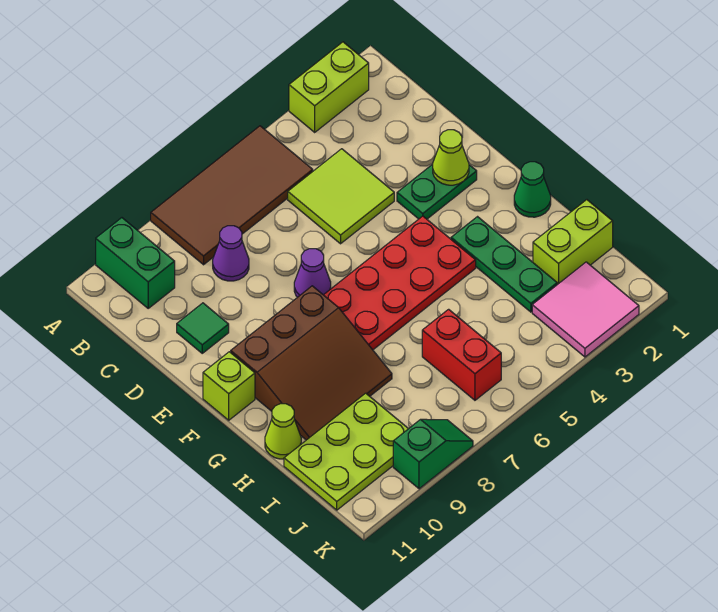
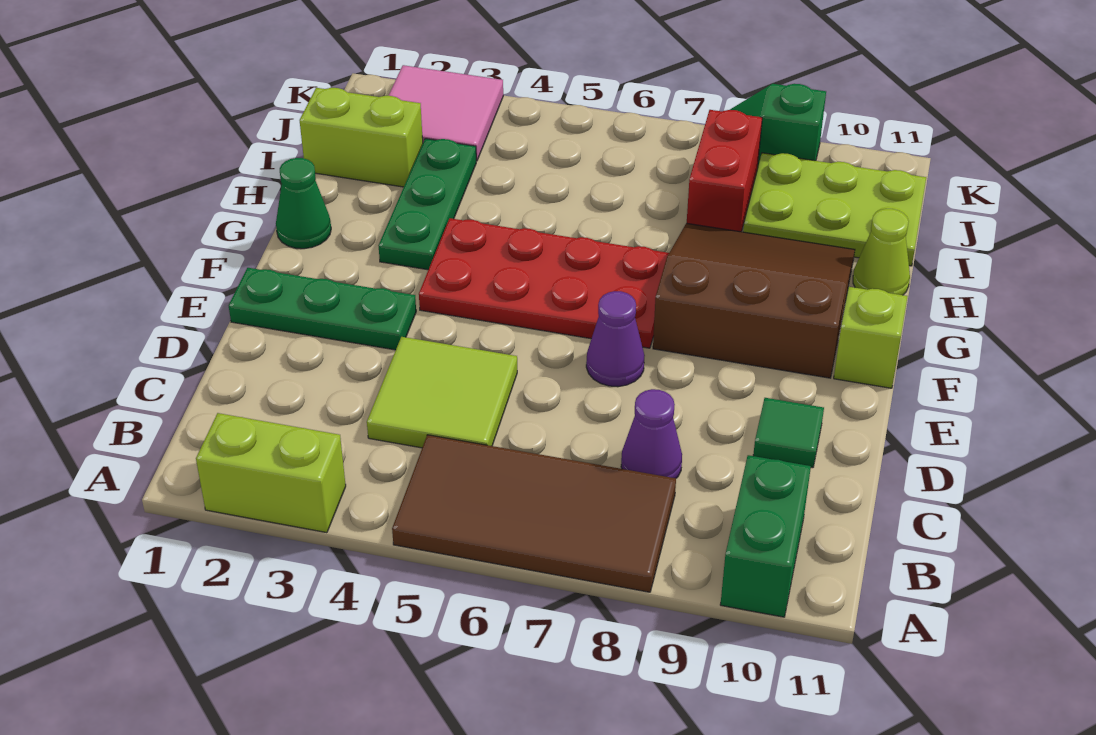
green 1x2 plate [397,164,477,219] -> green 1x3 plate [229,268,416,350]
lime 1x1 cone [433,130,469,185] -> none
red 1x2 brick [422,309,501,400] -> red 1x2 brick moved to [687,110,762,232]

